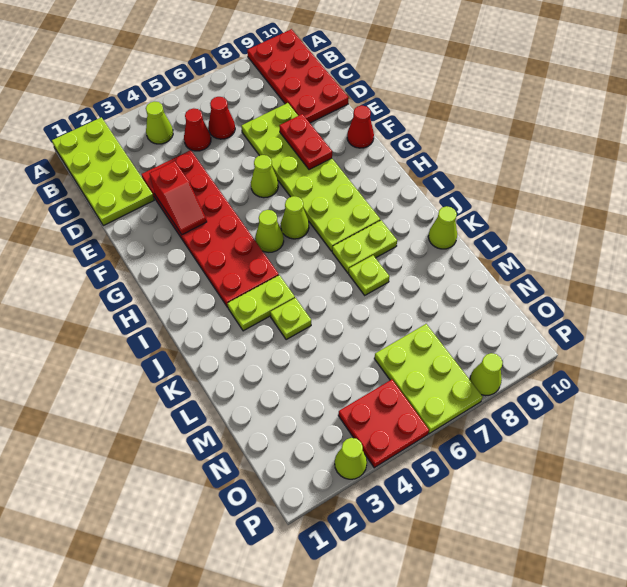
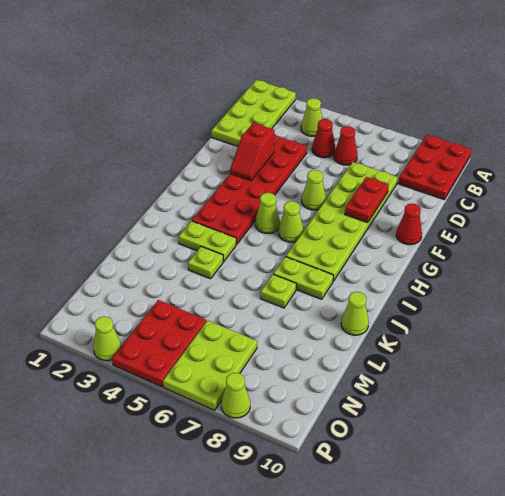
red 2x4 plate [247,29,349,123] -> red 2x3 plate [398,135,471,199]
red 2x2 plate [338,380,429,468] -> red 2x3 plate [112,300,206,387]

